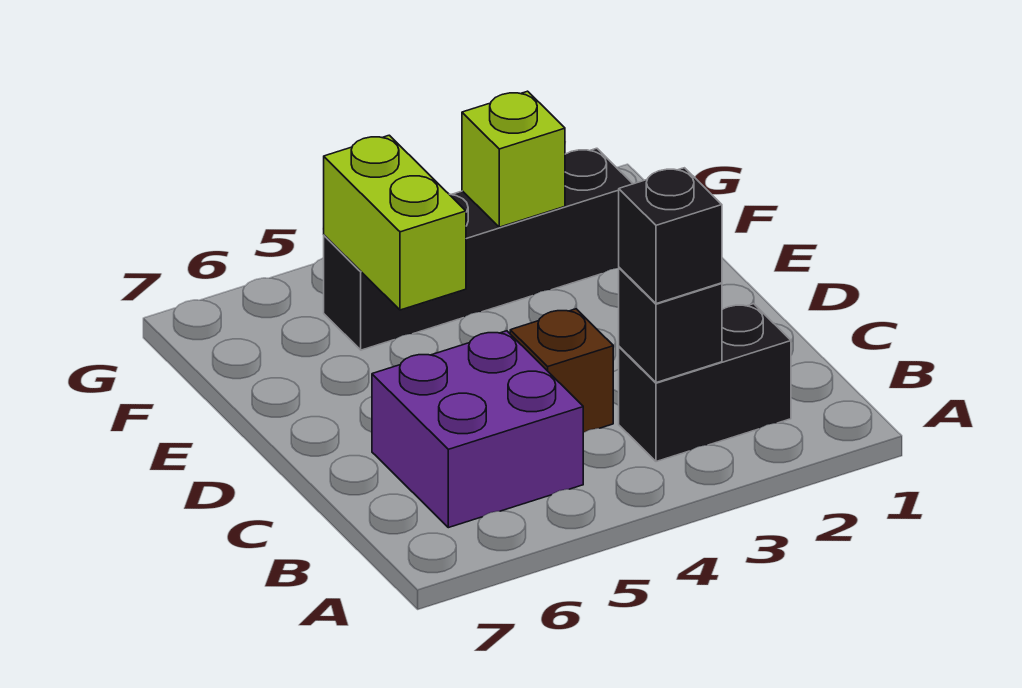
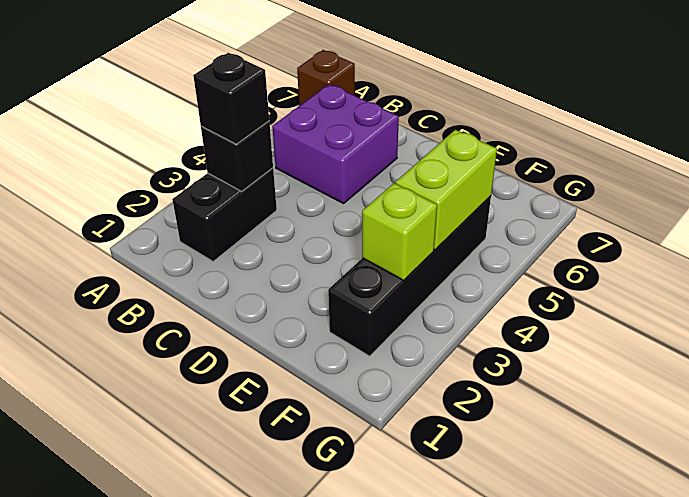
brown 1x1 brick [510,309,613,433] -> brown 1x1 brick moved to [297,50,355,106]
lime 1x2 brick [324,135,466,310] -> lime 1x2 brick turned to [396,130,497,250]

